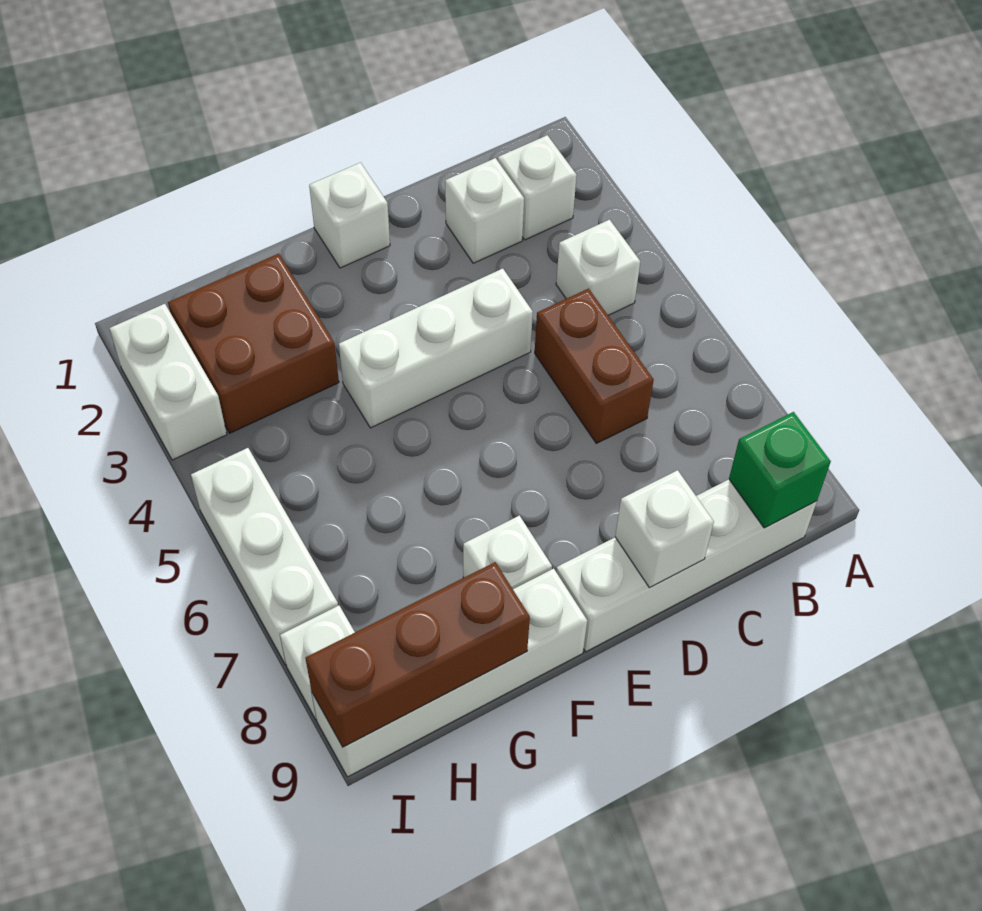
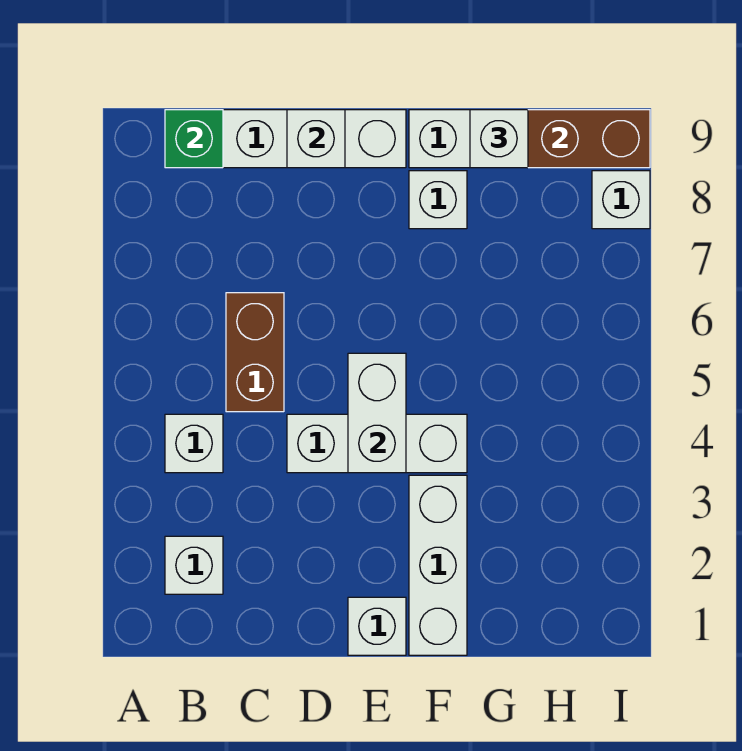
white 1x1 brick [445,158,524,263] -> white 1x1 brick moved to [470,110,528,168]
brown 2x2 brick [168,254,339,433] -> none
white 1x2 brick [110,304,227,460] -> white 1x2 brick moved to [348,353,406,473]
white 1x3 brick [191,448,338,665] -> white 1x3 brick moved to [409,475,467,655]

